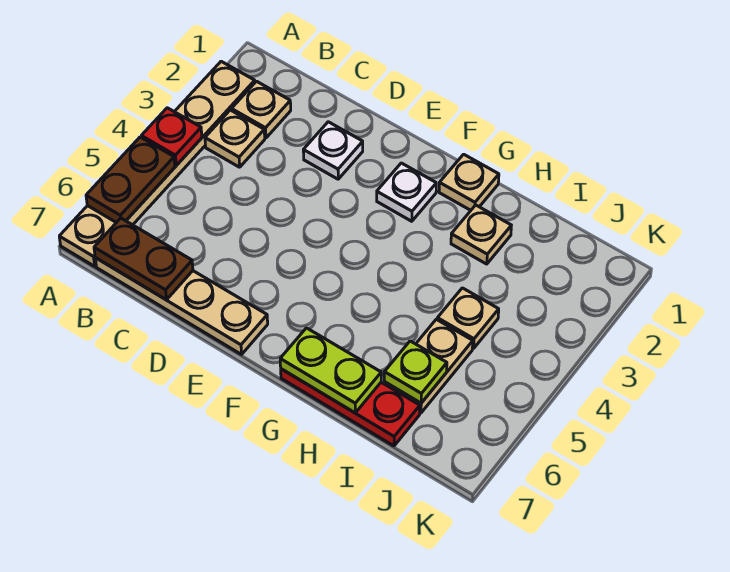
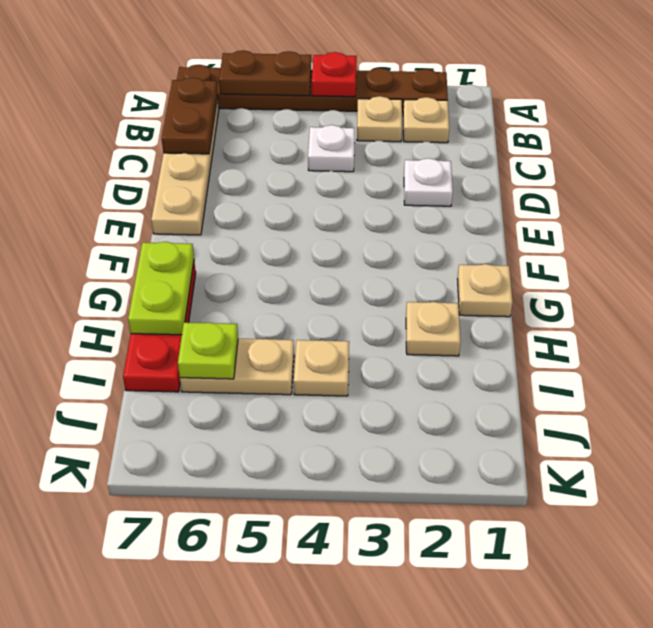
tan 1x6 plate [59,61,255,266] -> brown 1x6 plate [177,65,448,112]
white 1x1 plate [377,163,436,221] -> white 1x1 plate moved to [308,125,355,172]

